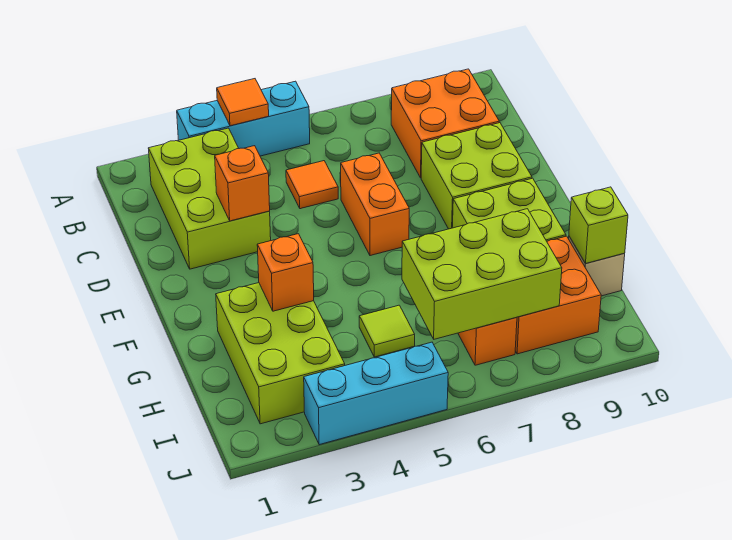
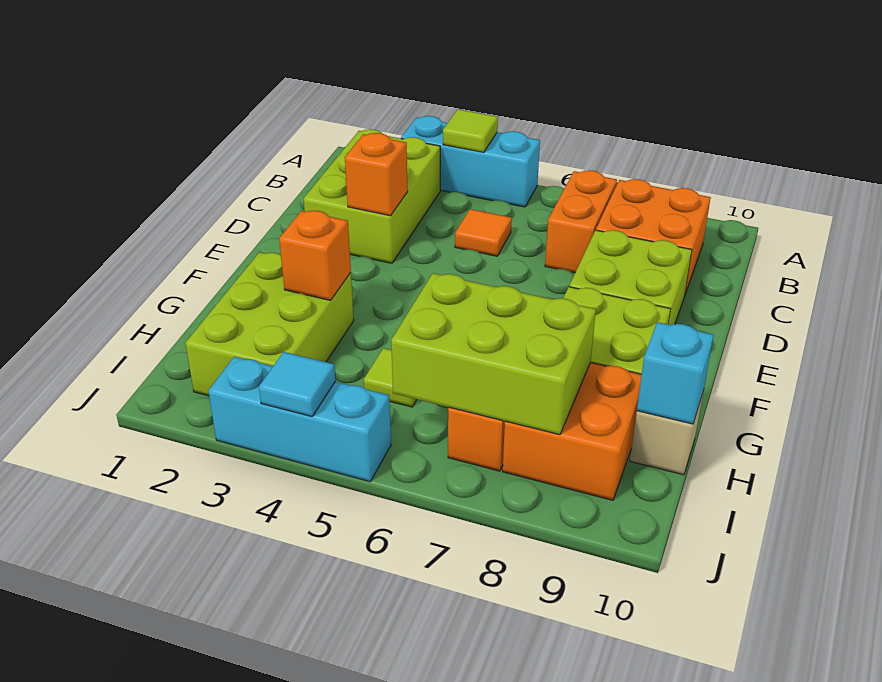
orange 1x1 tile [217,79,269,126] -> lime 1x1 tile [443,109,498,152]
orange 1x2 brick [341,153,409,256] -> orange 1x2 brick moved to [545,170,617,273]
lime 1x1 brick [569,187,628,264] -> cyan 1x1 brick [637,322,714,424]
none -> cyan 1x1 tile [259,352,335,417]

